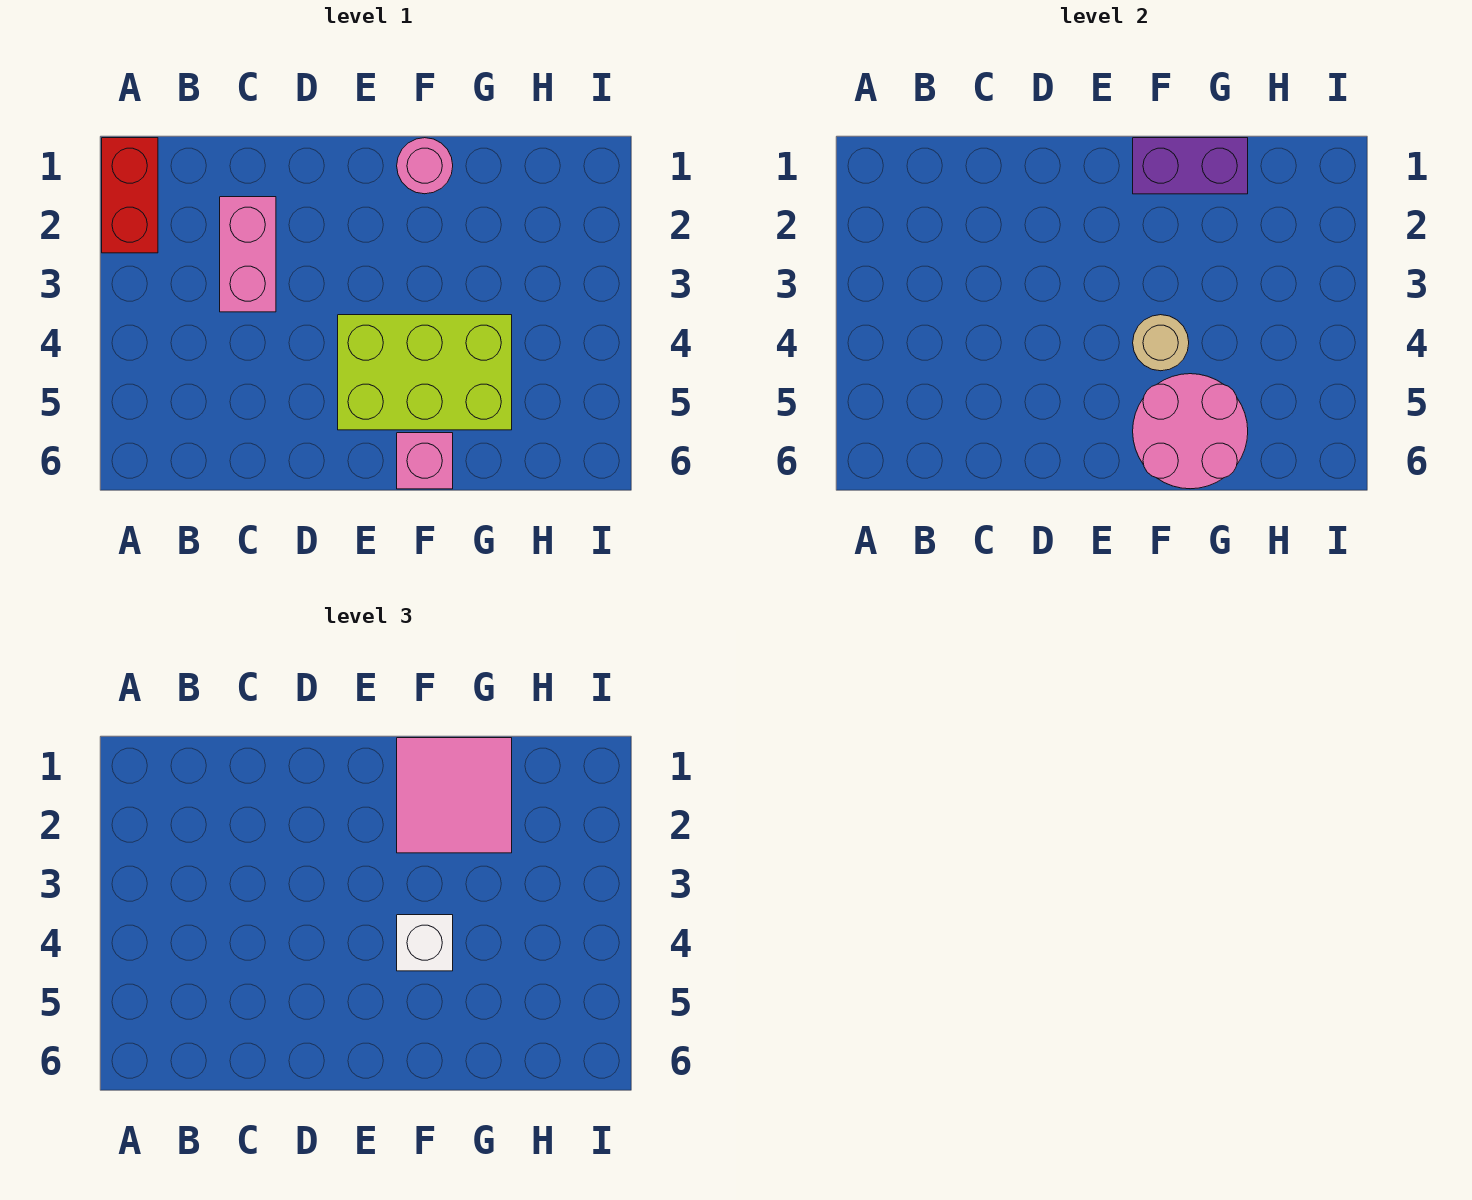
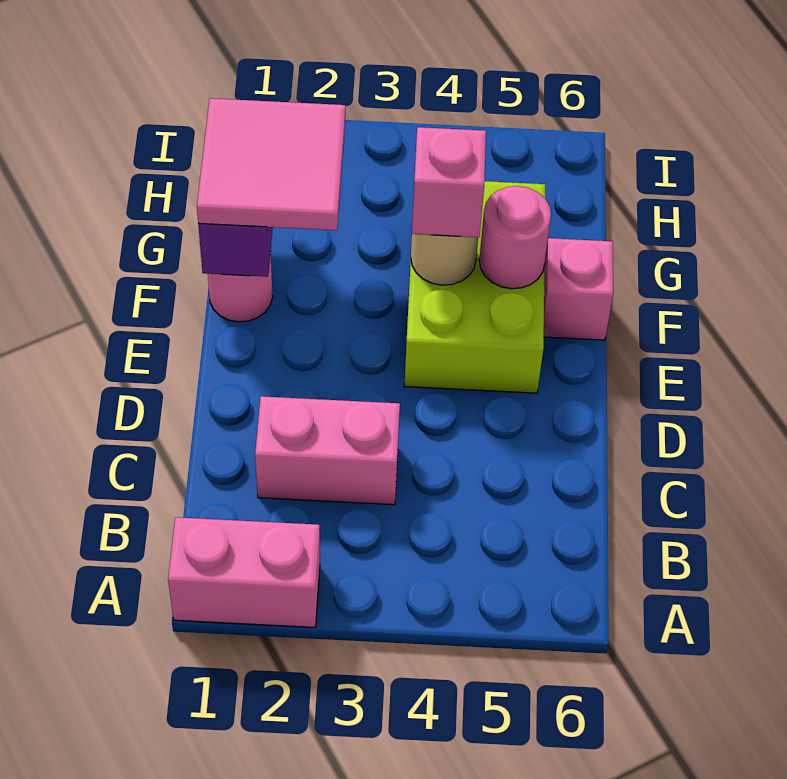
red 1x2 brick [102,138,158,253] -> pink 1x2 brick [168,517,320,627]
white 1x1 brick [397,915,453,971] -> pink 1x1 brick [412,127,486,237]
pink 2x2 round brick [1133,374,1248,489] -> pink 1x1 round brick [479,186,551,289]

